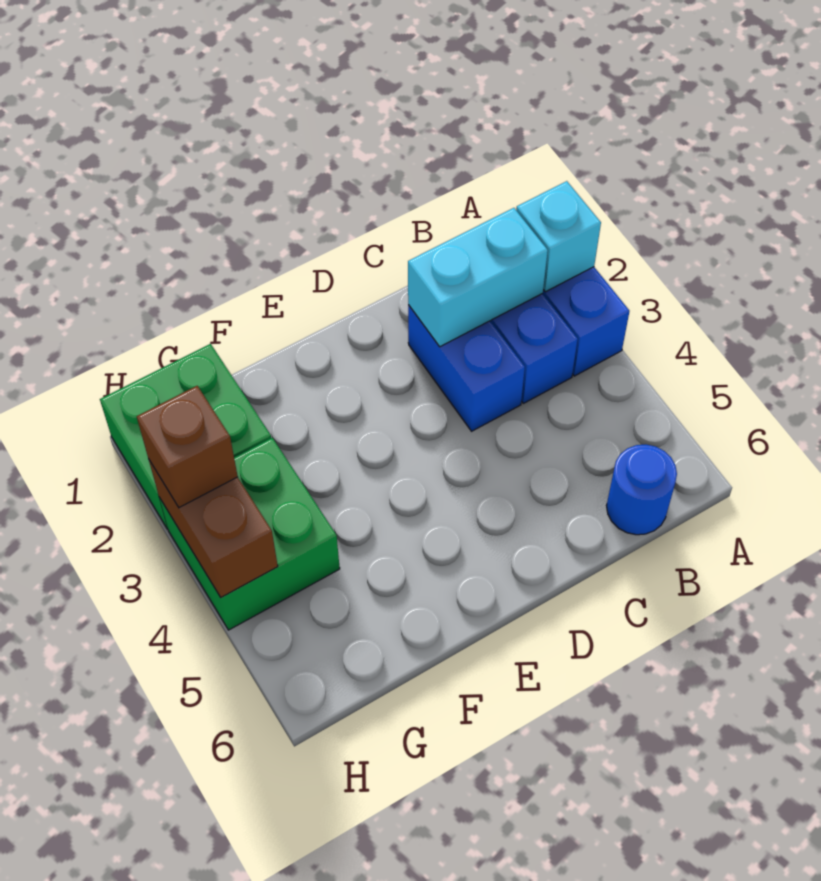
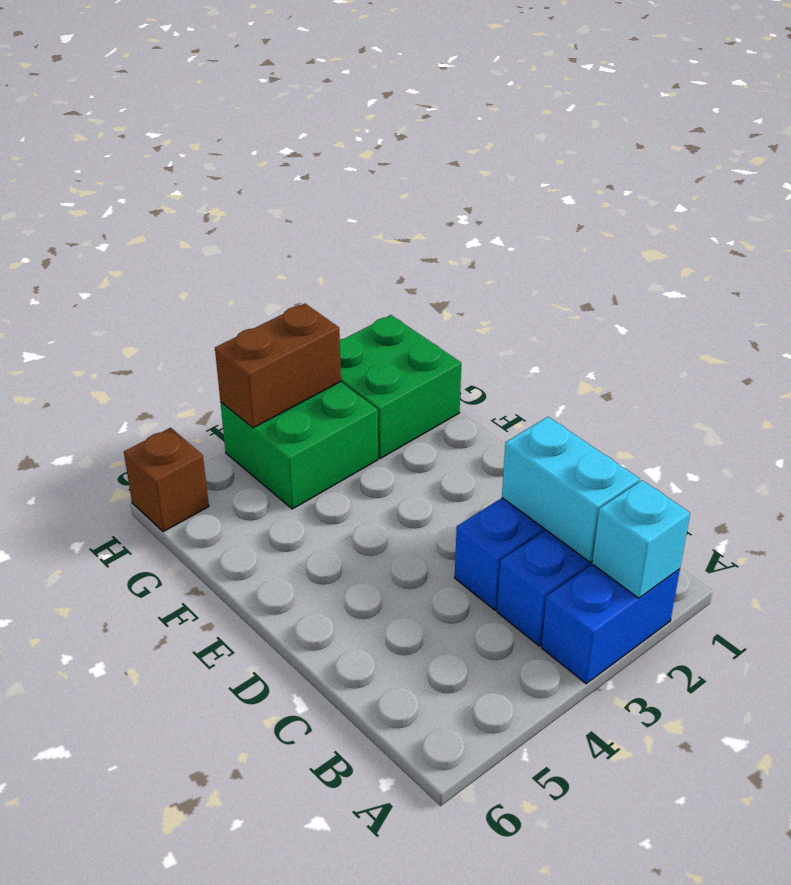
blue 1x1 round brick [607,445,677,535] -> none
brown 1x1 brick [137,386,238,508] -> brown 1x1 brick moved to [124,428,209,532]

